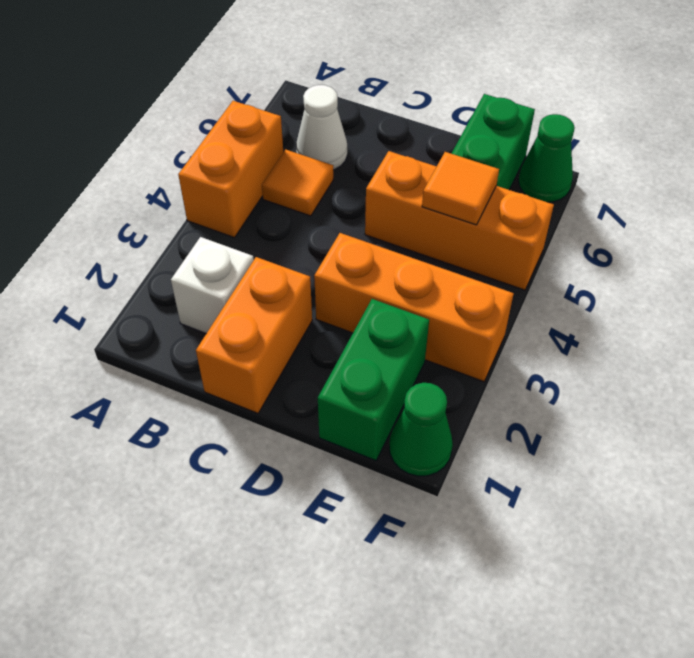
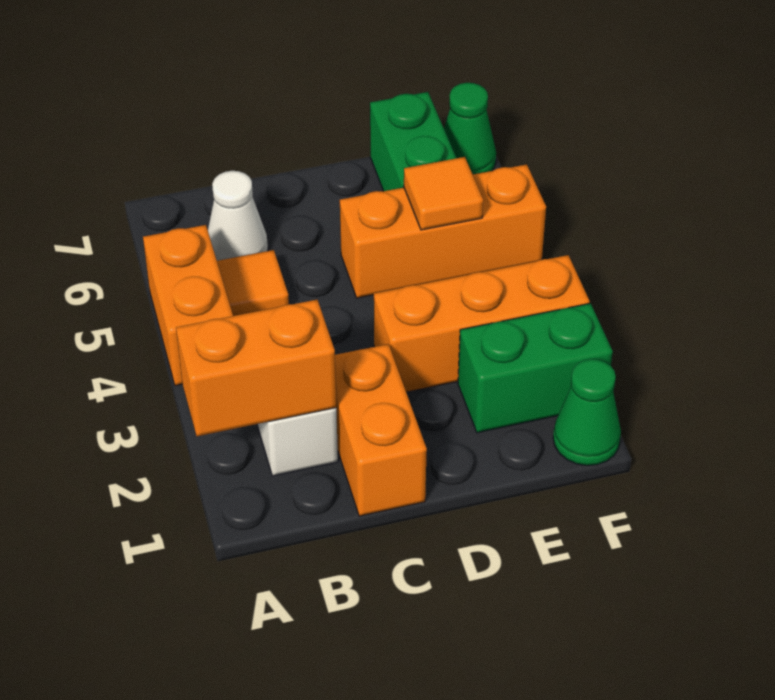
none -> orange 1x2 brick [176,300,336,436]
green 1x2 brick [318,299,429,461] -> green 1x2 brick turned to [458,303,613,433]

